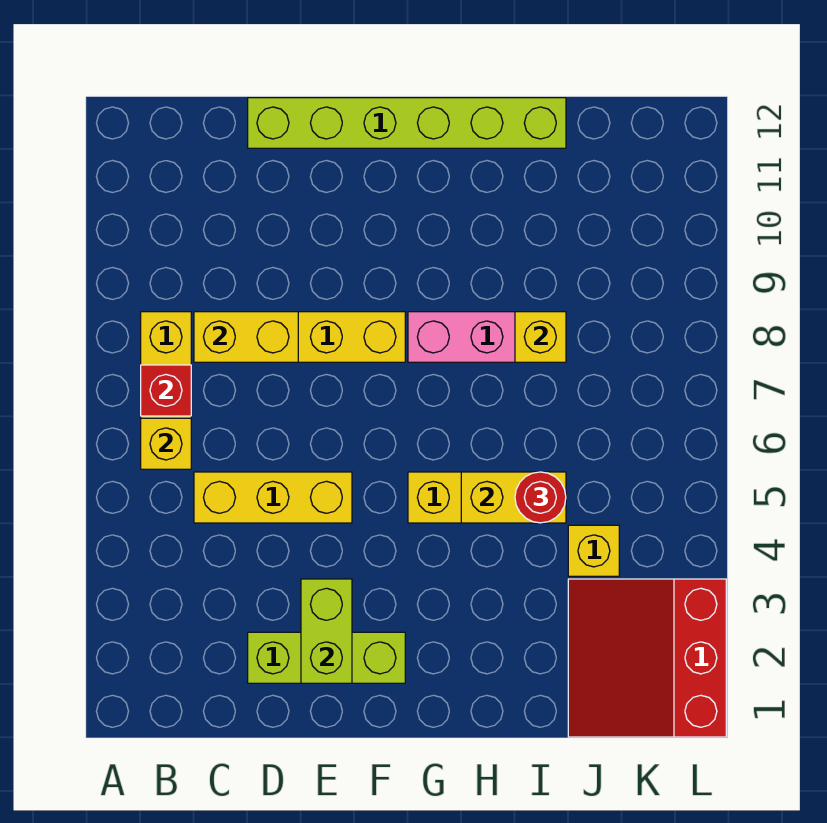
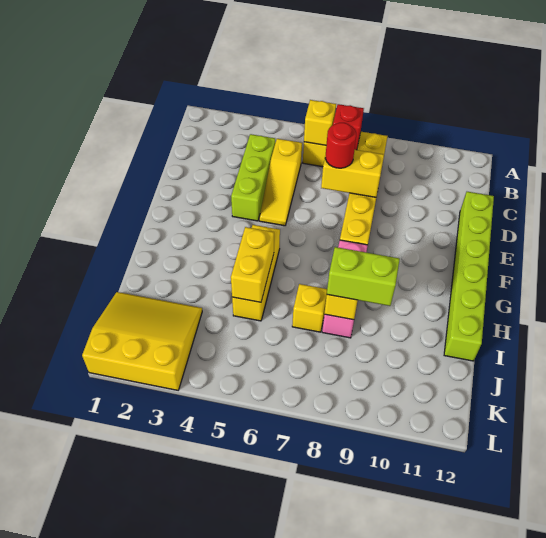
yellow 1x3 brick [194,472,352,523] -> yellow 1x3 slope [259,139,302,226]
yellow 1x2 brick [194,312,298,362] -> yellow 1x2 brick turned to [321,150,384,197]
lime 1x3 brick [248,632,405,683] -> lime 1x3 brick moved to [231,134,275,221]
lime 1x2 brick [301,579,352,683] -> lime 1x2 brick moved to [327,247,400,306]
red 1x1 round brick [515,472,566,523] -> red 1x1 round brick moved to [325,123,356,168]
red 3x3 slope [568,579,726,737] -> yellow 3x3 slope [82,292,202,390]
yellow 1x1 brick [568,525,619,576] -> yellow 1x1 brick moved to [292,284,327,332]

